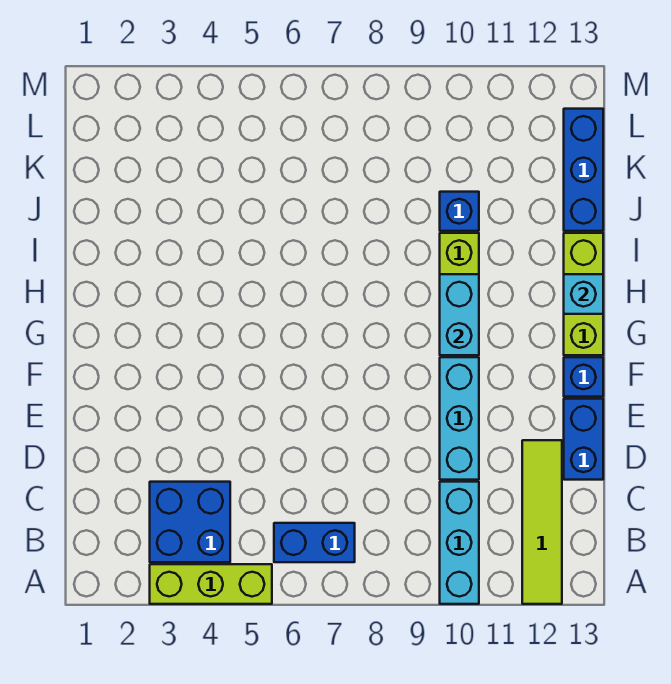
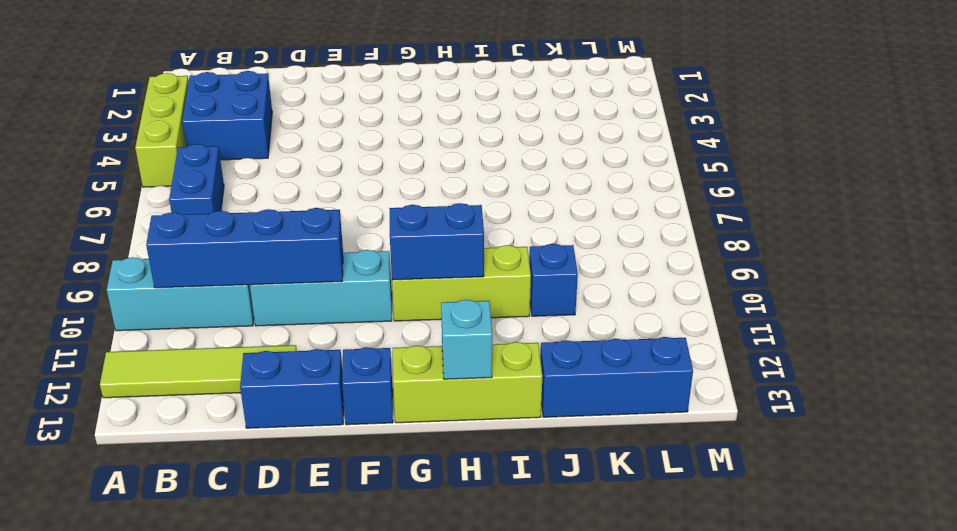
none -> blue 1x4 brick [146,208,343,288]
cyan 1x2 brick [440,274,479,355] -> blue 1x2 brick [389,203,484,280]

